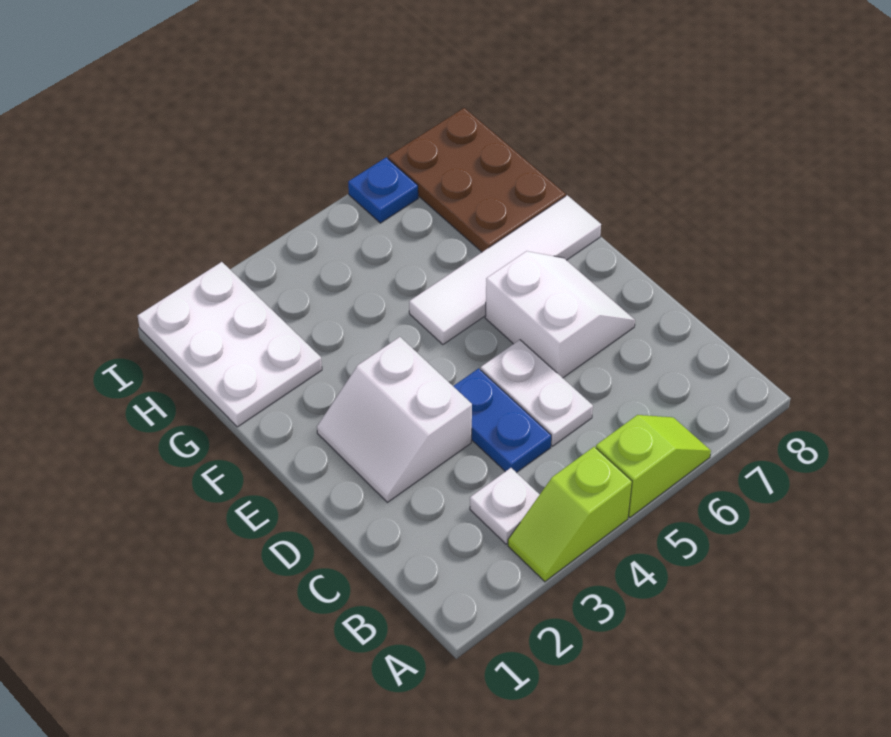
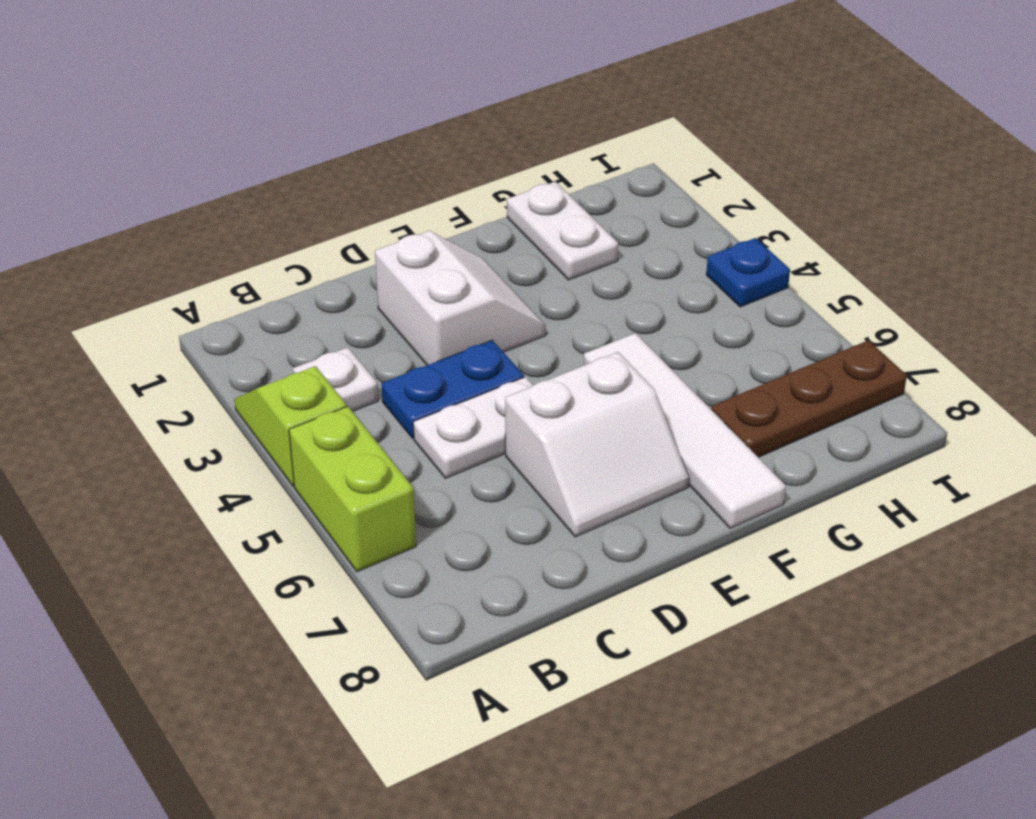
lime 1x2 slope [596,415,711,517] -> lime 1x2 brick [289,406,416,572]
white 2x2 slope [317,337,472,502] -> white 2x2 slope turned to [375,231,546,365]
white 2x3 plate [137,262,322,427] -> white 1x2 plate [507,182,618,280]
brown 2x3 plate [388,108,566,252] -> brown 1x3 plate [711,340,907,457]
blue 1x1 plate [348,157,418,223] -> blue 1x1 plate moved to [706,238,790,307]

